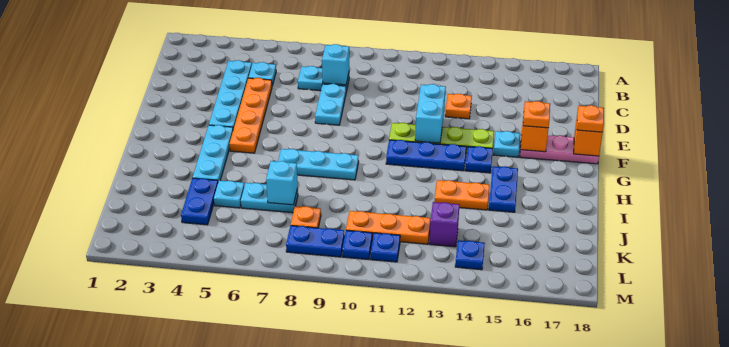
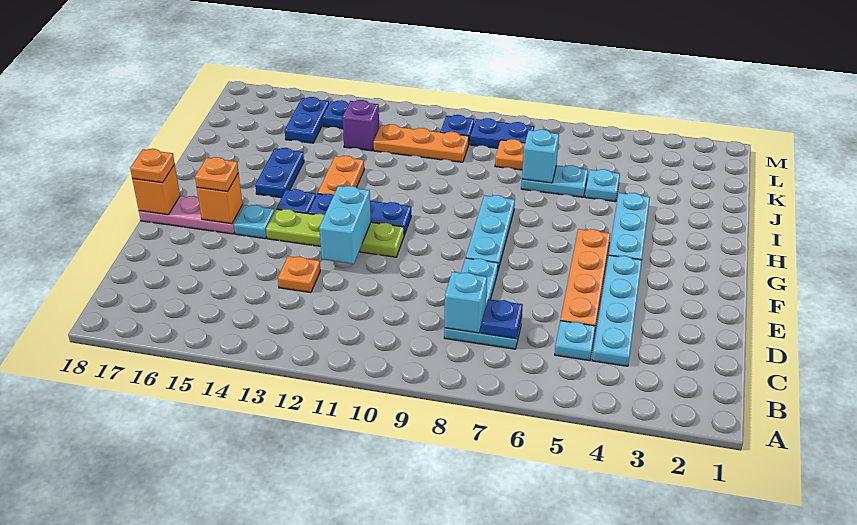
cyan 1x3 plate [278,149,359,180] -> cyan 1x3 plate turned to [466,195,515,269]
orange 1x2 plate [434,180,490,210] -> orange 1x2 plate turned to [318,156,364,195]
blue 1x2 plate [181,178,218,225] -> blue 1x2 plate moved to [285,97,329,143]
blue 1x1 plate [370,233,400,262] -> blue 1x1 plate moved to [481,299,523,339]

